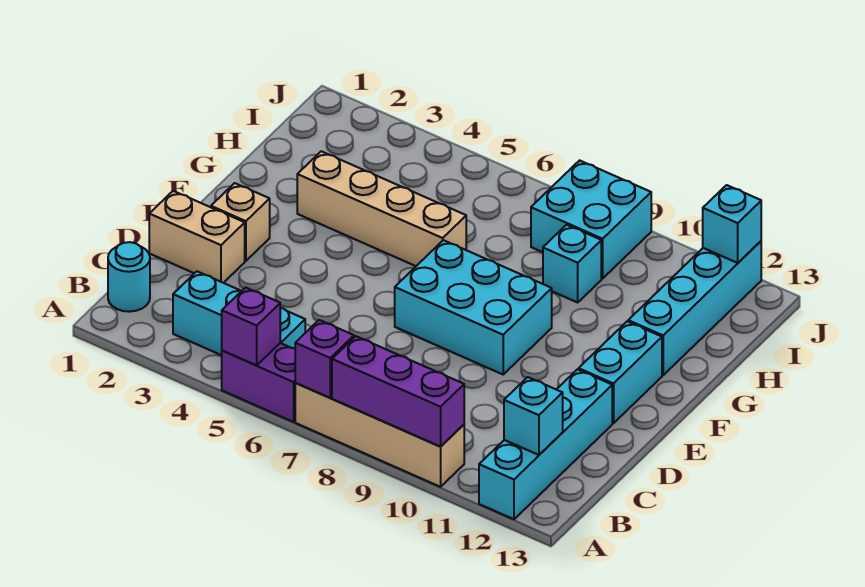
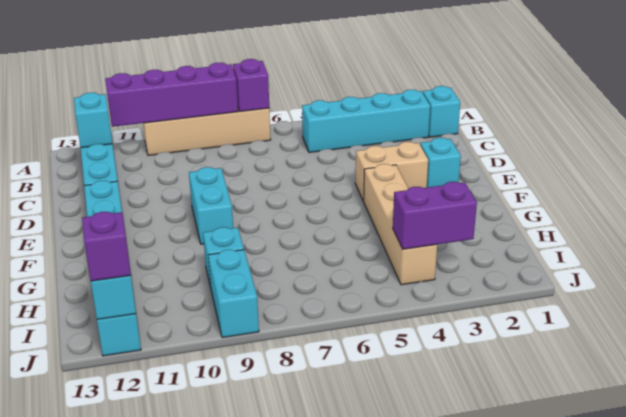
purple 1x2 brick [222,343,295,422] -> purple 1x2 brick moved to [393,182,477,249]
purple 1x1 brick [222,287,280,365] -> purple 1x1 brick moved to [82,212,131,281]
purple 1x3 brick [332,336,464,447] -> purple 1x4 brick [105,63,238,127]
cyan 1x1 round brick [108,242,150,312] -> cyan 1x1 brick [423,86,460,137]
cyan 1x3 brick [173,271,305,355] -> cyan 1x4 brick [302,90,430,153]
tan 1x2 brick [149,191,245,283] -> tan 1x2 brick moved to [355,142,428,201]
tan 1x1 brick [211,183,270,261] -> cyan 1x1 brick [420,138,461,187]
cyan 2x3 brick [395,240,552,374] -> cyan 1x2 brick [189,167,233,244]
tan 1x4 brick [297,151,466,266] -> tan 1x4 brick turned to [364,164,437,285]
cyan 2x2 brick [531,160,651,279] -> cyan 1x2 brick [208,250,259,338]

